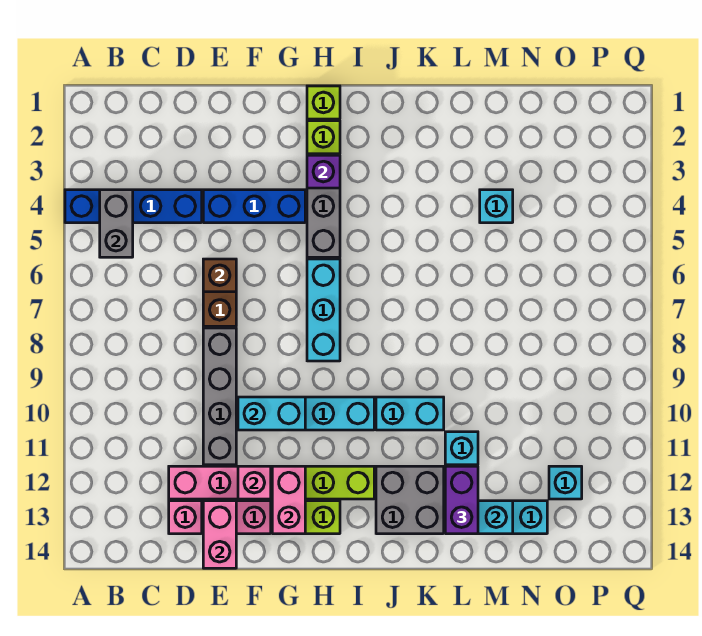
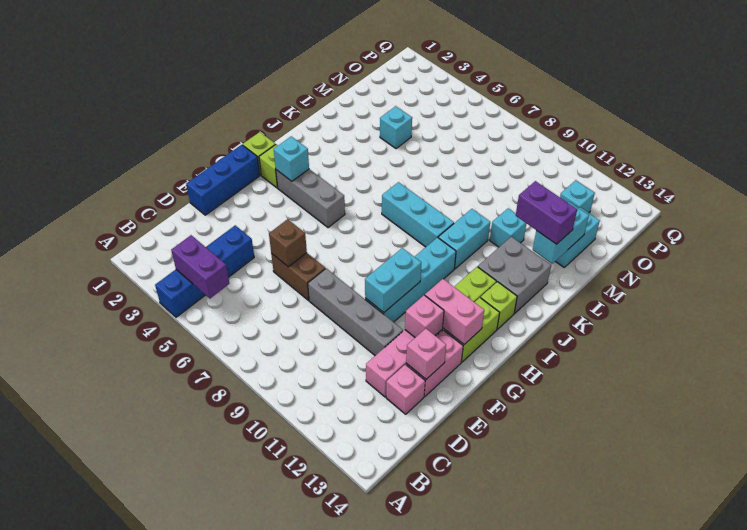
grey 1x2 brick [100,190,133,257] -> purple 1x2 brick [171,235,229,298]
blue 1x3 brick [203,190,305,223] -> blue 1x3 brick moved to [186,145,260,215]
pink 1x2 brick [203,501,236,568] -> pink 1x1 brick [406,329,446,379]
purple 1x1 brick [307,155,340,188] -> cyan 1x1 brick [274,136,309,181]
cyan 1x3 brick [307,259,340,361] -> cyan 1x3 brick moved to [382,182,454,247]
none -> lime 1x1 brick [481,282,517,329]

